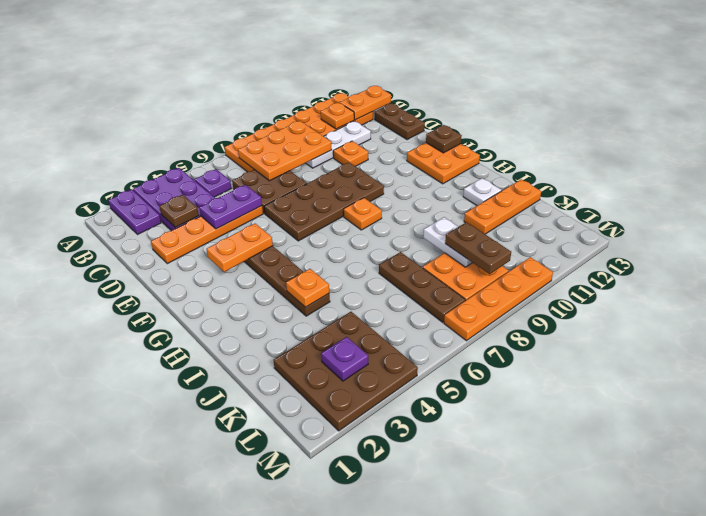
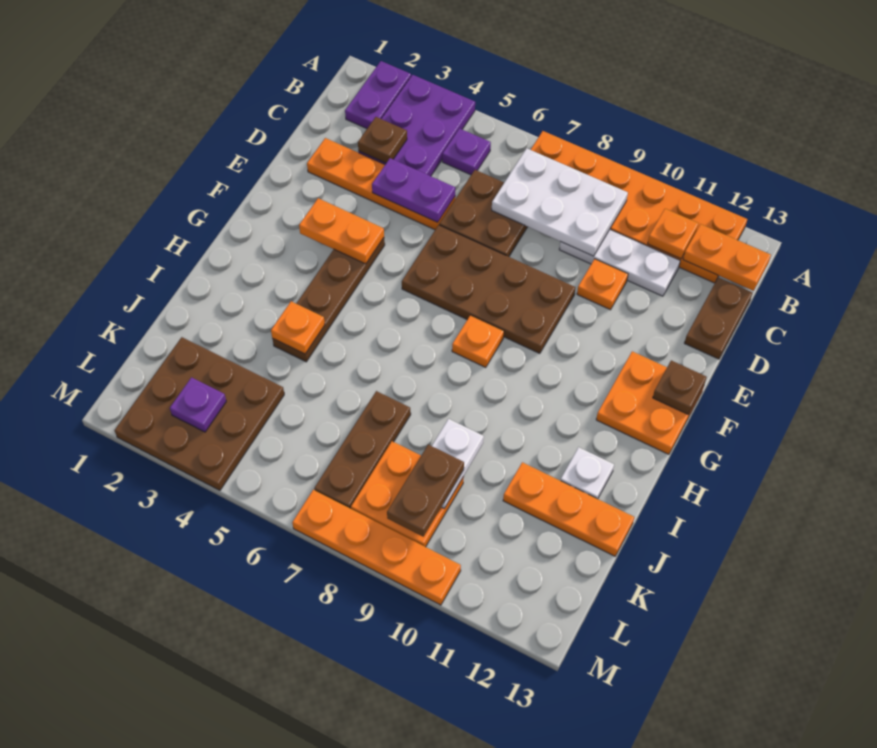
orange 2x3 plate [238,121,332,181] -> white 2x3 plate [492,148,628,256]

